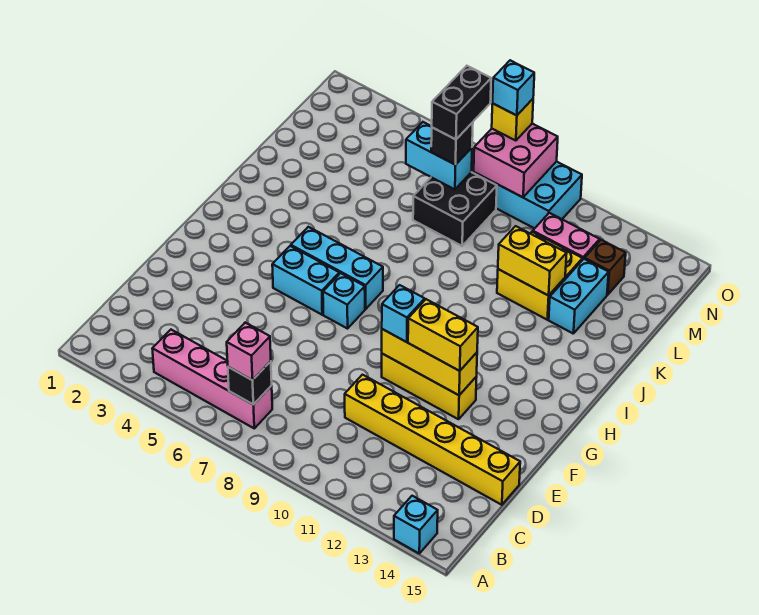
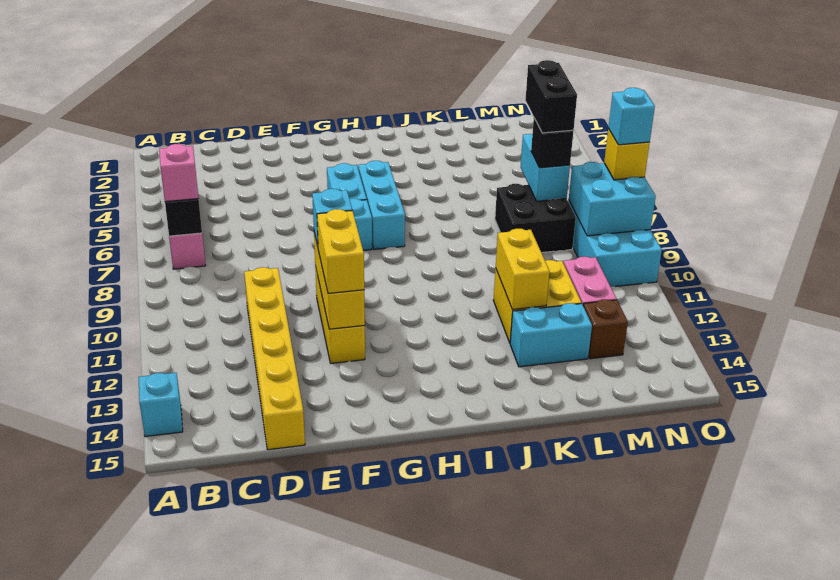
black 1x2 brick [432,66,491,139] -> black 1x2 brick turned to [526,60,577,133]
pink 2x2 brick [474,124,558,197] -> cyan 2x2 brick [569,162,656,236]

